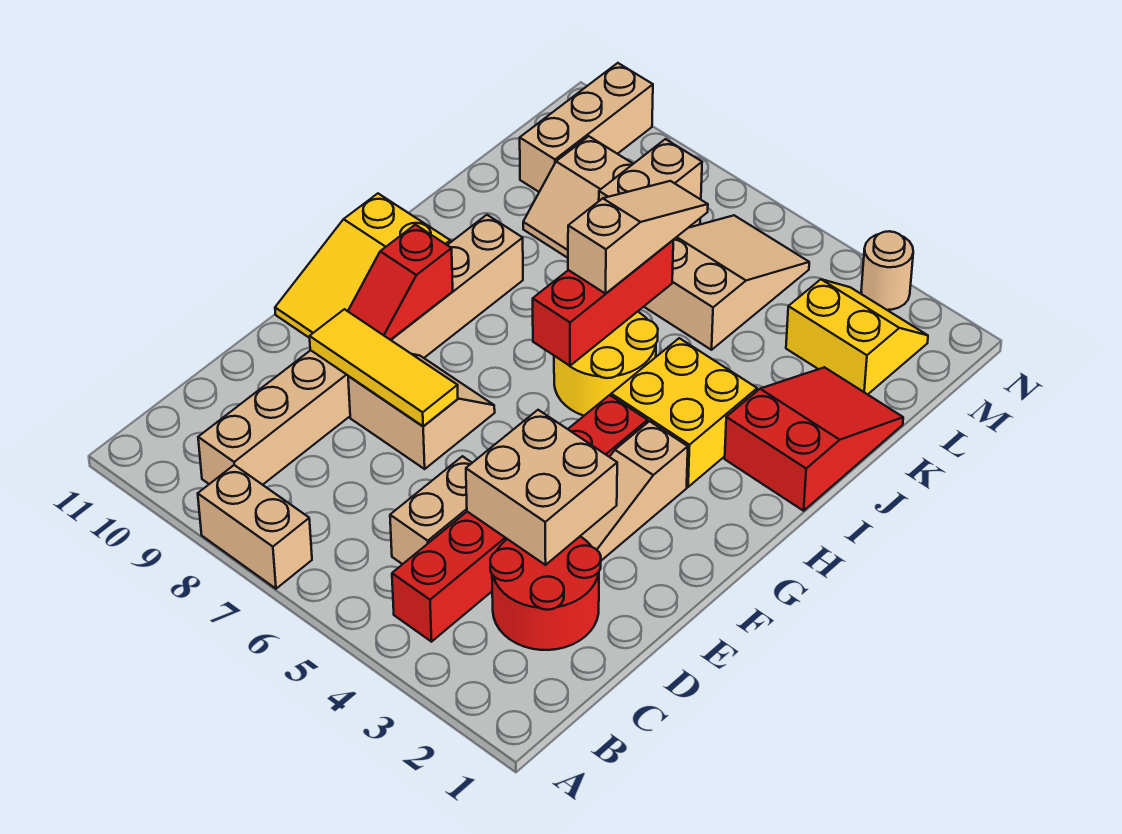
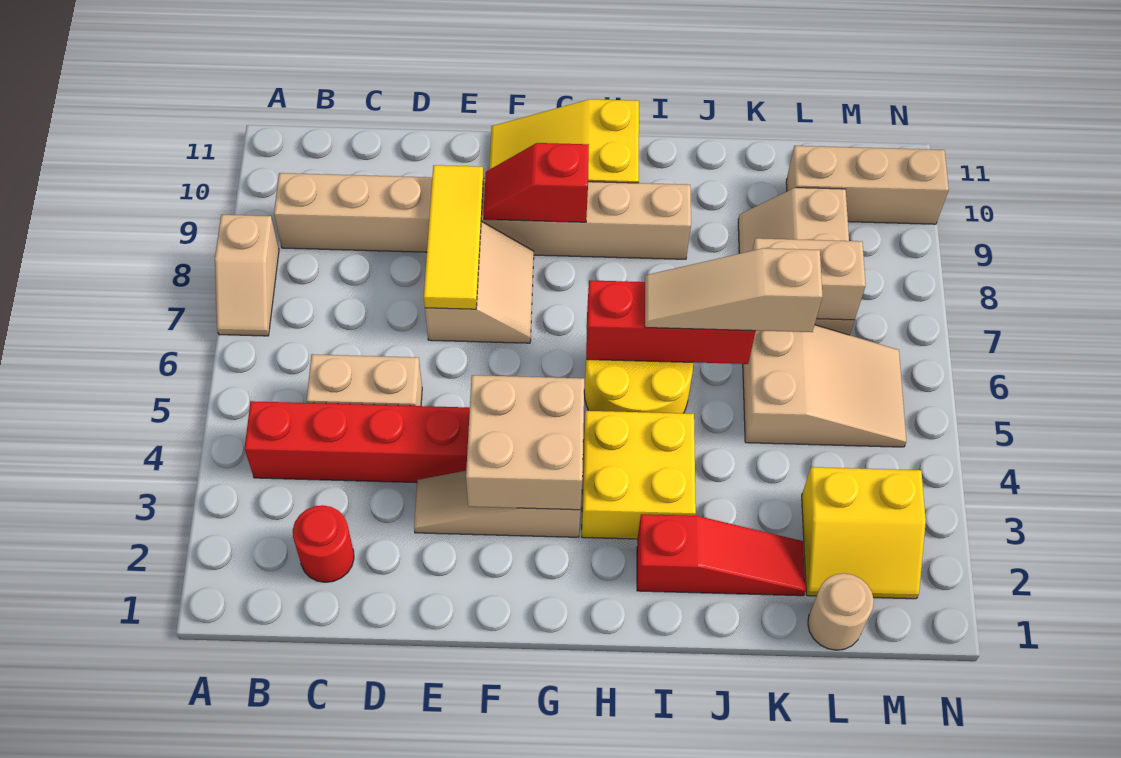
tan 1x2 brick [198,465,312,589] -> tan 1x2 slope [215,215,279,336]
red 2x2 round brick [490,536,601,650] -> red 1x1 round brick [293,505,354,582]
tan 2x2 brick [466,410,617,565] -> tan 2x2 brick moved to [466,375,584,510]
red 2x3 slope [725,367,903,511] -> red 1x3 slope [637,514,805,596]
tan 1x3 slope [568,181,708,294] -> tan 1x3 slope turned to [645,248,823,332]
yellow 2x2 slope [786,279,928,394] -> yellow 2x2 slope turned to [802,467,926,599]
tan 1x1 round brick [861,231,913,310] -> tan 1x1 round brick moved to [808,573,874,650]

